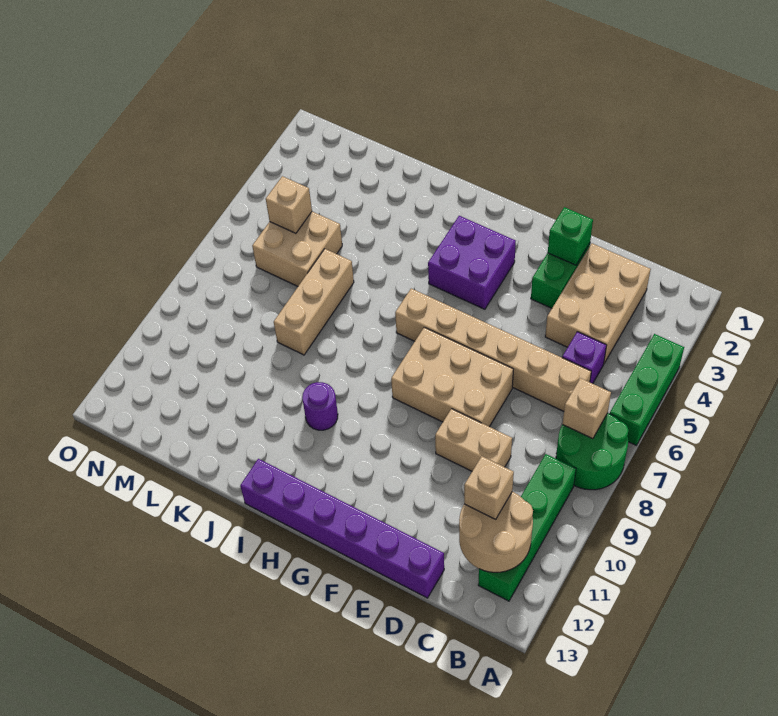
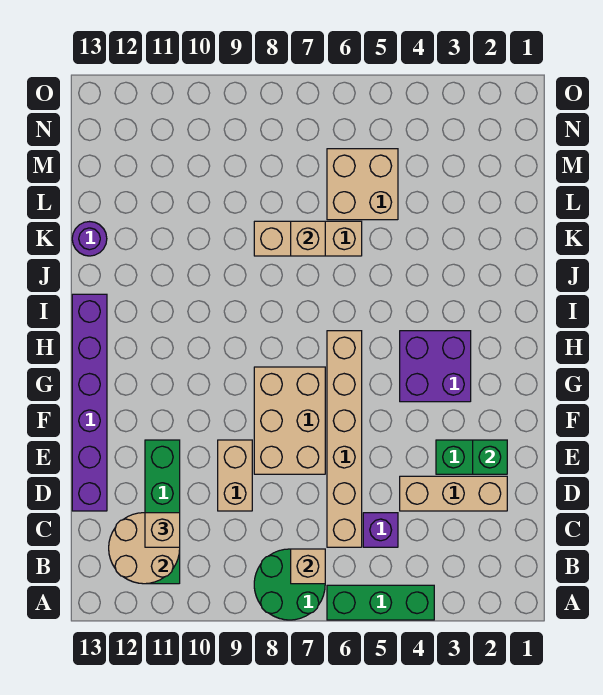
green 1x4 brick [478,454,576,601] -> green 1x4 brick turned to [145,440,180,584]
tan 2x3 brick [545,243,651,363] -> tan 1x3 brick [400,476,507,511]
purple 1x1 round brick [302,382,338,430] -> purple 1x1 round brick moved to [72,222,107,256]
tan 1x1 brick [266,176,312,233] -> tan 1x1 brick moved to [291,221,325,256]

